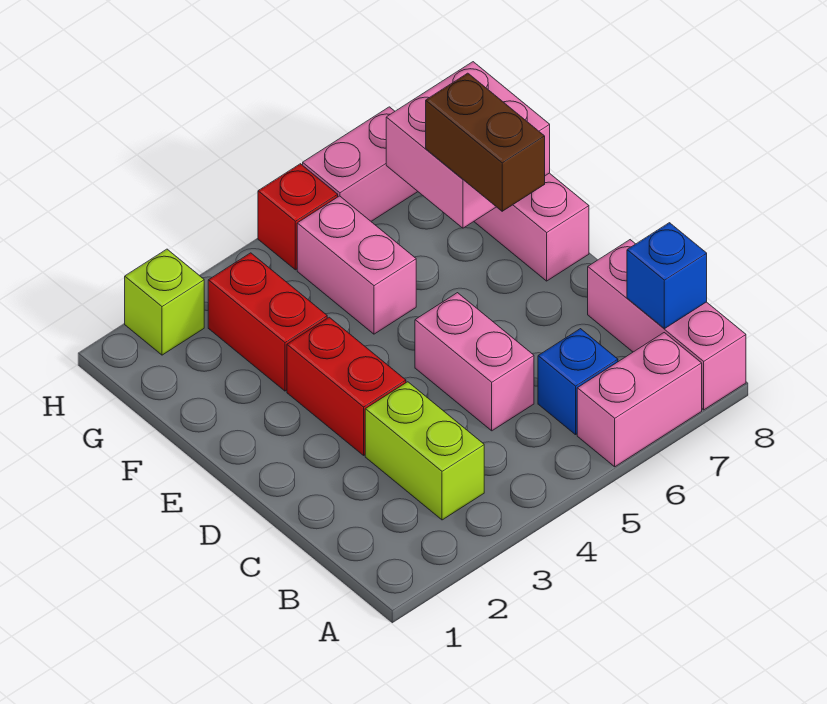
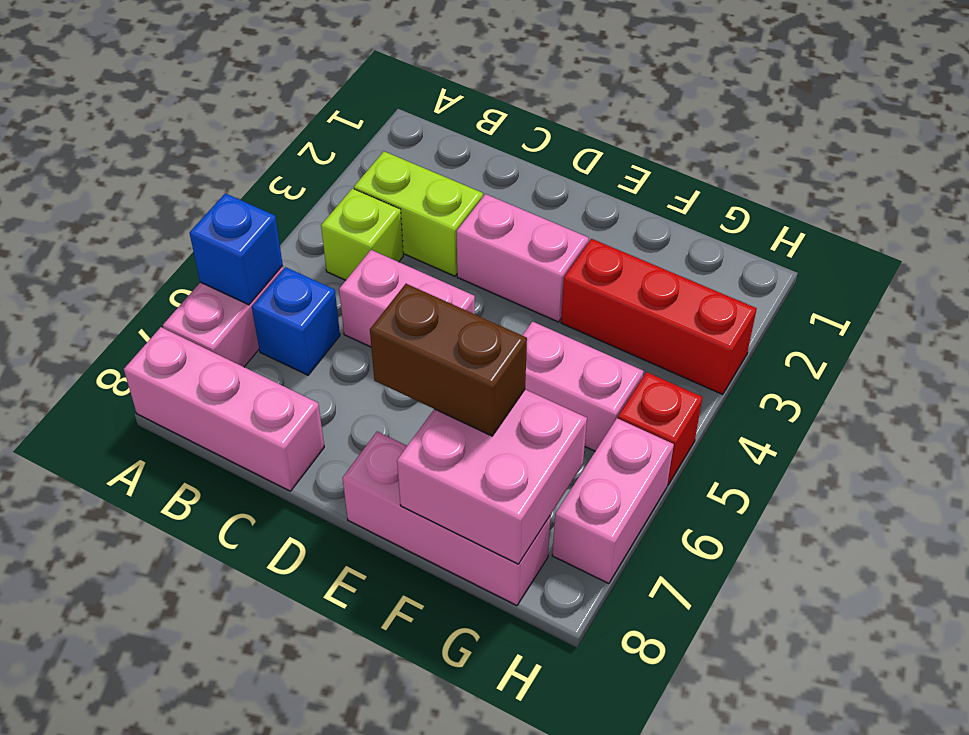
blue 1x1 brick [627,223,707,329] -> blue 1x1 brick moved to [190,193,283,305]
red 1x2 brick [287,317,406,455] -> pink 1x2 brick [457,194,589,322]
red 1x2 brick [208,253,327,391] -> red 1x3 brick [561,239,757,394]
lime 1x1 brick [125,249,204,355] -> lime 1x1 brick moved to [321,188,403,280]

